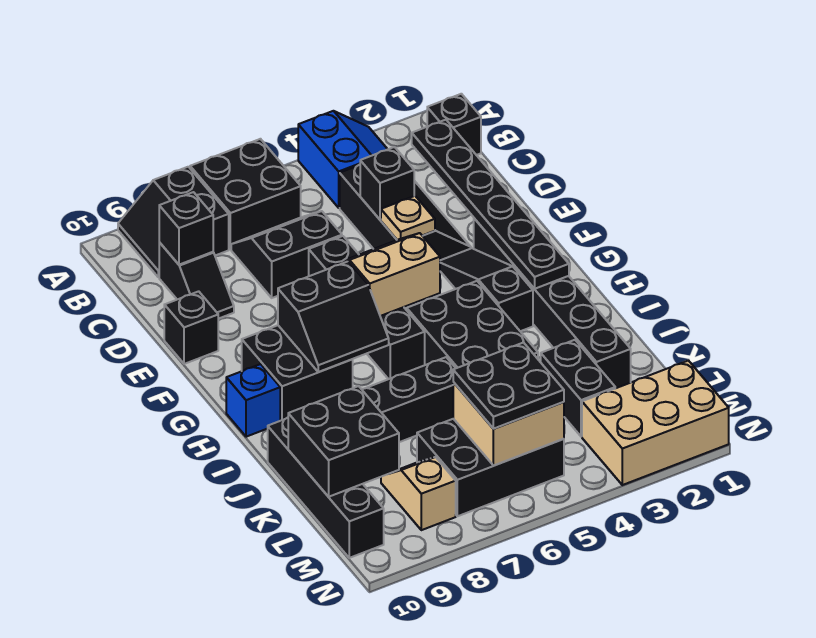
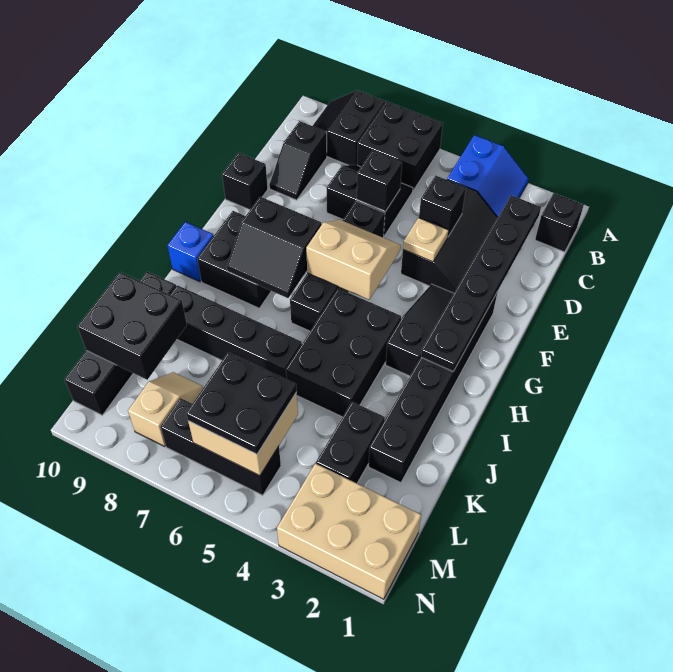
black 1x1 brick [159,192,213,265] -> black 1x1 brick moved to [357,151,402,211]
black 2x3 brick [417,419,564,516] -> black 1x3 brick [160,398,281,495]

